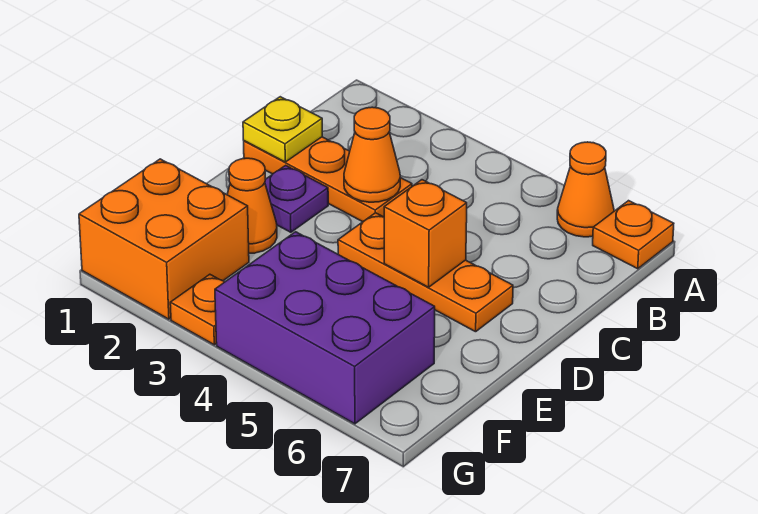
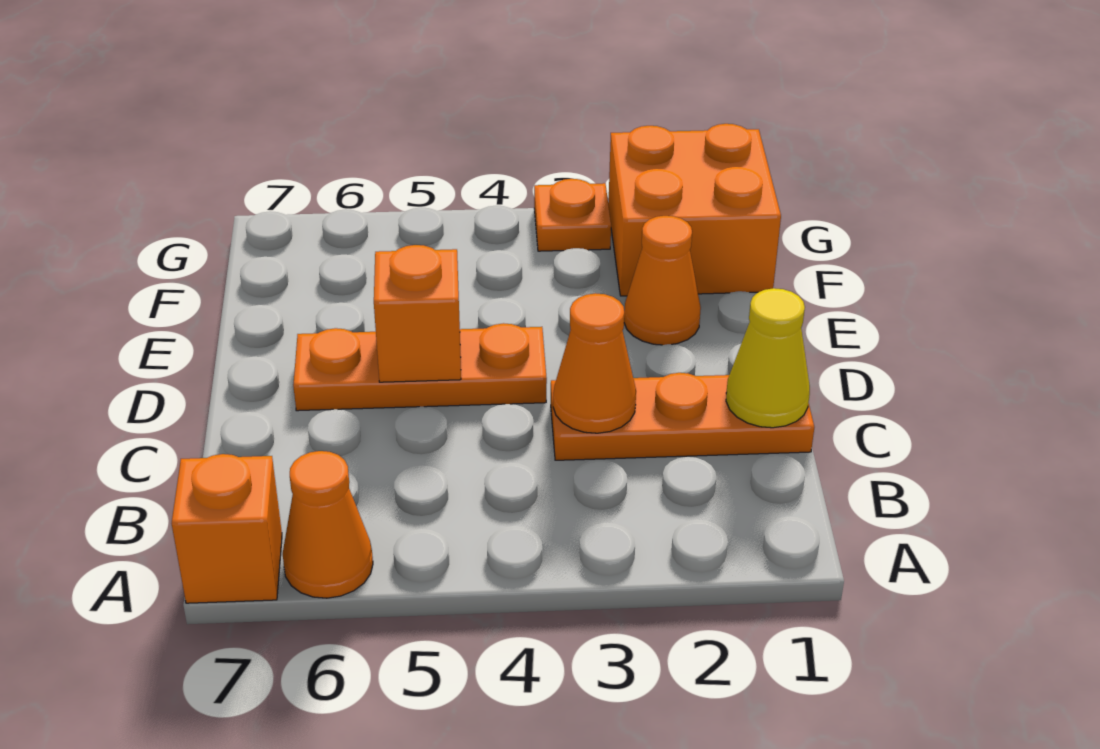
orange 1x1 plate [593,201,674,269] -> orange 1x1 brick [172,454,282,603]
yellow 1x1 plate [243,97,322,162] -> yellow 1x1 cone [726,288,810,428]
purple 1x1 plate [265,165,328,232] -> none
purple 2x3 brick [215,232,435,424] -> none

